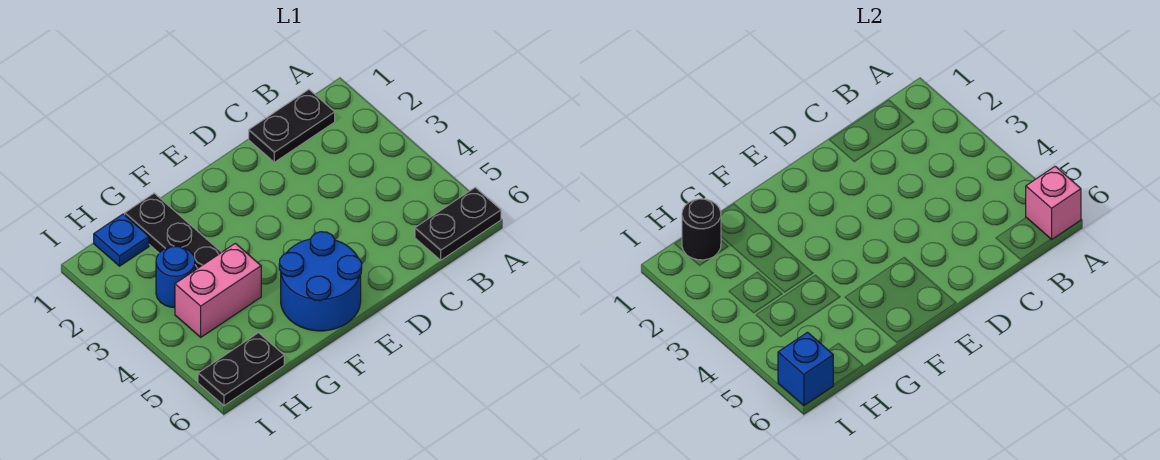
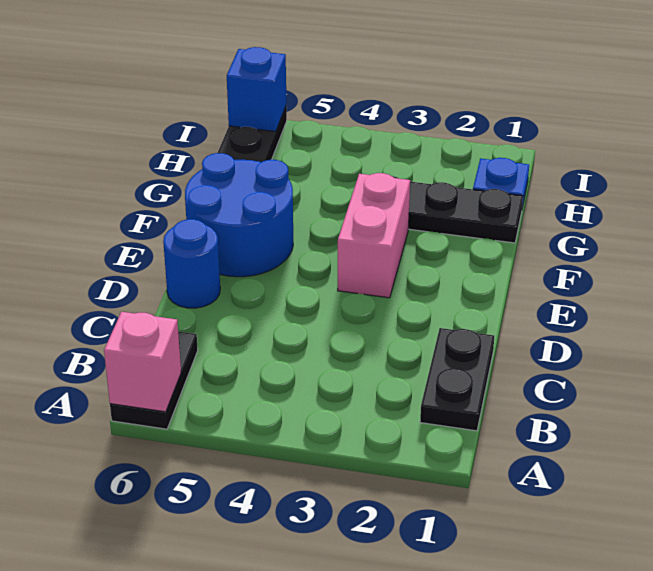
pink 1x2 brick [175,243,261,337] -> pink 1x2 brick moved to [338,173,410,298]
black 1x1 round brick [682,199,721,260] -> none
blue 1x1 round brick [156,246,195,308] -> blue 1x1 round brick moved to [163,219,220,308]

